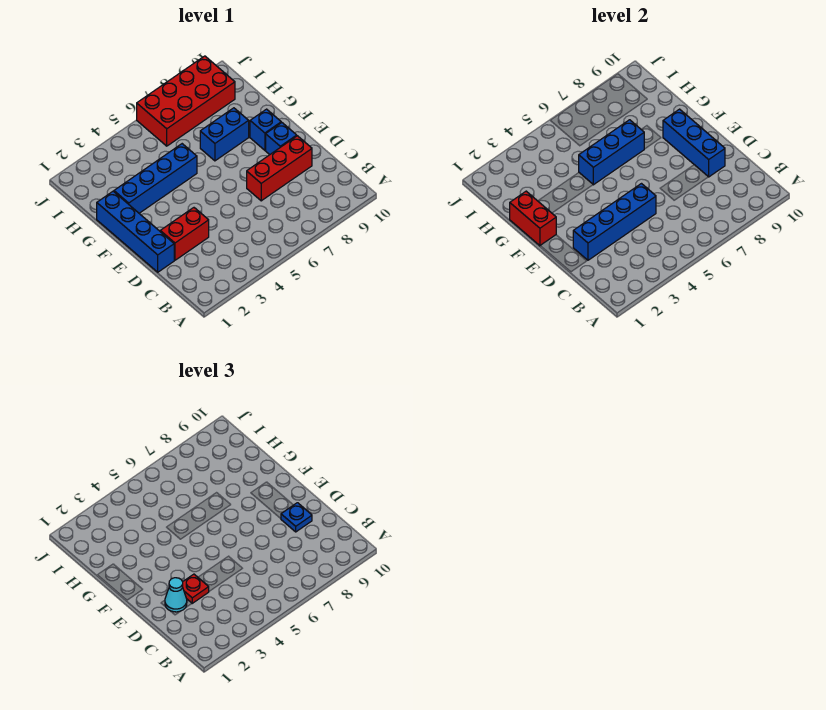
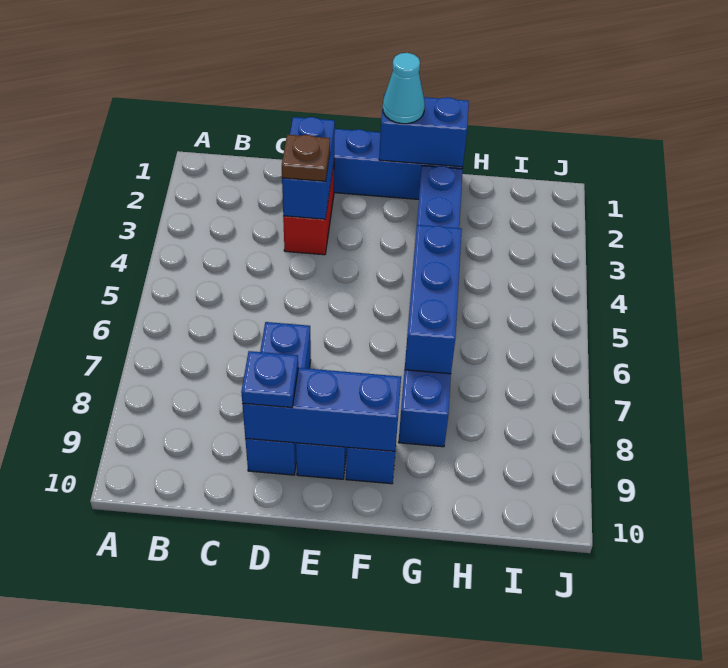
blue 1x4 brick [573,184,656,260] -> blue 1x2 brick [282,117,335,219]
cyan 1x1 cone [165,578,187,612] -> cyan 1x1 cone moved to [383,53,425,124]
red 1x1 plate [183,574,209,603] -> brown 1x1 plate [282,135,330,181]
red 1x3 brick [247,136,312,201] -> blue 1x3 brick [245,322,311,475]
red 1x2 brick [510,191,556,246] -> blue 1x2 brick [379,94,469,167]
red 2x4 brick [137,56,235,146] -> none

